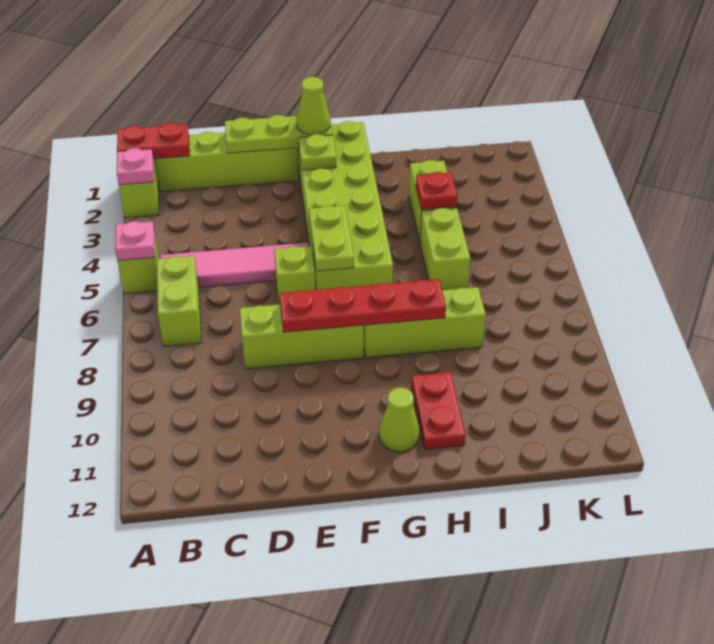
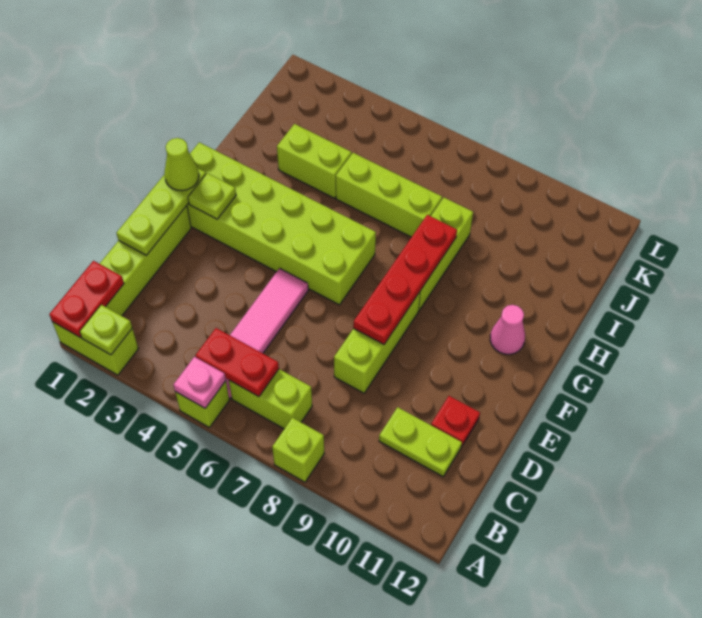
pink 1x1 plate [117,148,154,185] -> lime 1x1 plate [80,305,132,355]
lime 1x1 brick [274,246,315,305] -> lime 1x1 brick moved to [272,418,324,482]
lime 1x2 plate [309,206,354,271] -> lime 1x2 plate moved to [379,407,462,476]
lime 1x1 cone [379,387,419,452] -> pink 1x1 cone [490,305,525,354]
red 1x2 plate [412,372,466,449] -> red 1x2 plate moved to [196,328,279,397]
red 1x1 plate [416,172,457,209] -> red 1x1 plate moved to [431,396,480,447]
lime 1x2 brick [420,208,470,290] -> lime 1x3 brick [336,153,442,237]

